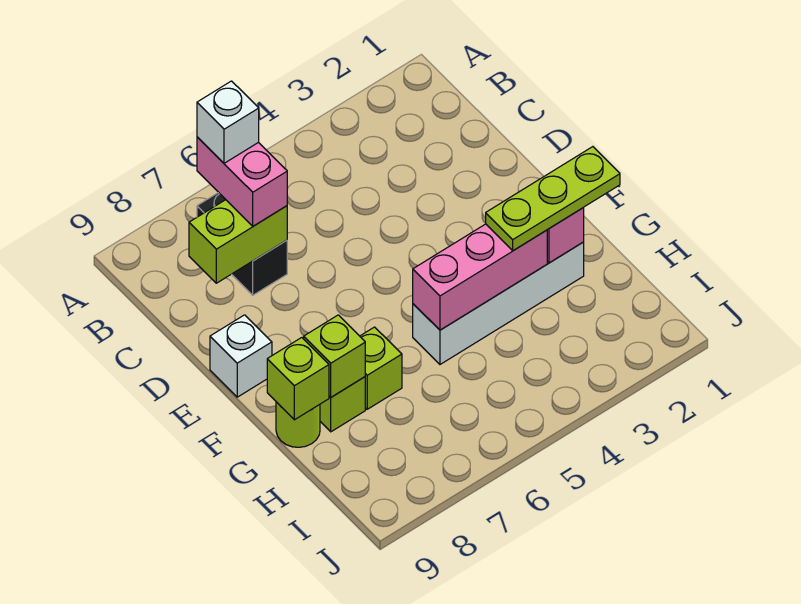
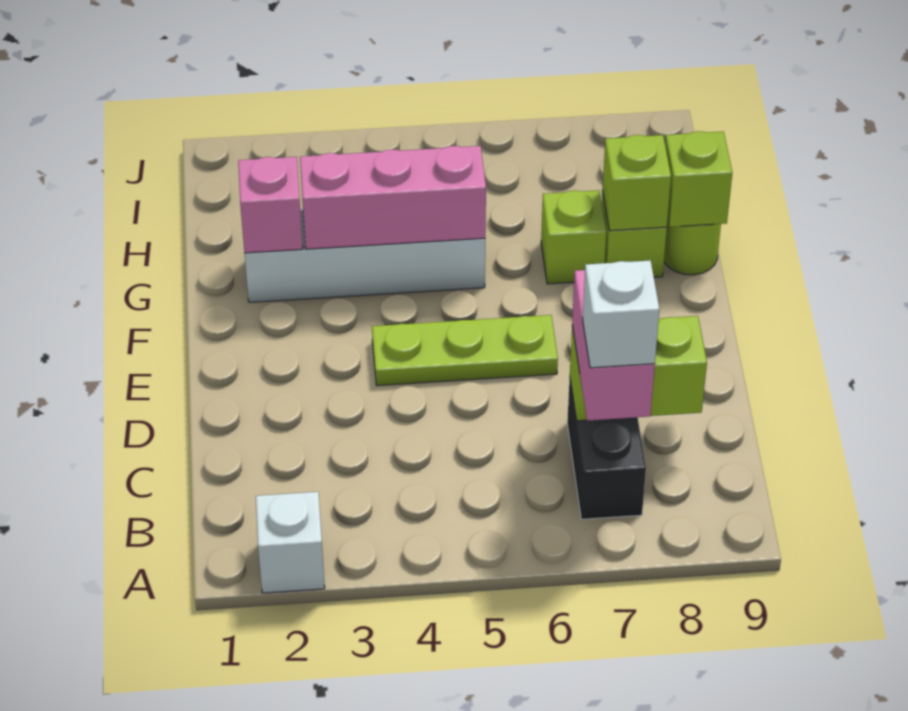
white 1x1 brick [210,315,272,397] -> white 1x1 brick moved to [256,492,325,593]
lime 1x3 plate [486,147,620,251] -> lime 1x3 plate moved to [372,315,558,386]

